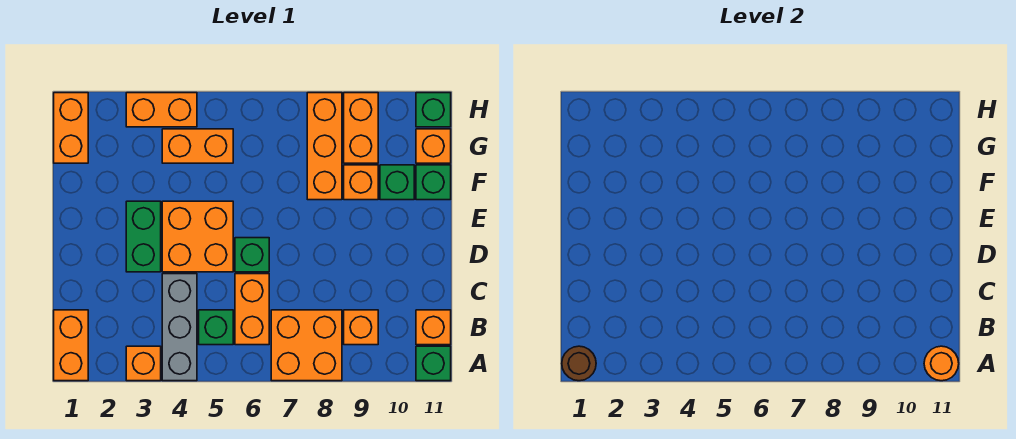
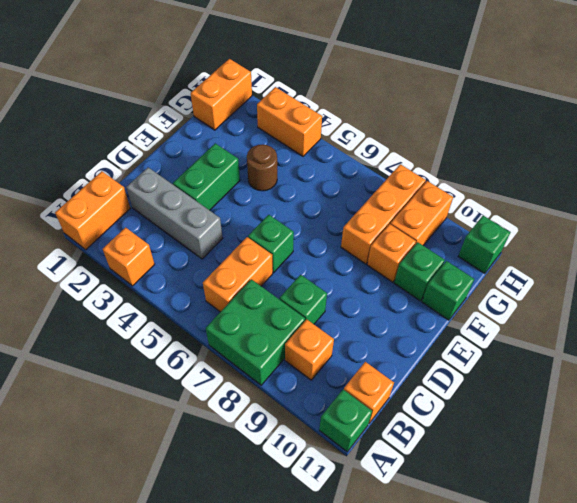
brown 1x1 round brick [562,346,596,381] -> brown 1x1 round brick moved to [247,144,277,191]
grey 1x3 brick [162,274,197,381] -> grey 1x3 brick turned to [126,167,223,259]
orange 2x2 brick [271,310,342,381] -> green 2x2 brick [206,279,305,385]
orange 1x1 round brick [924,346,959,381] -> none
green 1x1 brick [199,310,233,345] -> green 1x1 brick moved to [280,275,327,324]
orange 2x2 brick [162,201,233,272] -> none
orange 1x2 brick [162,129,233,163] -> none
orange 1x1 brick [416,129,451,163] -> none

